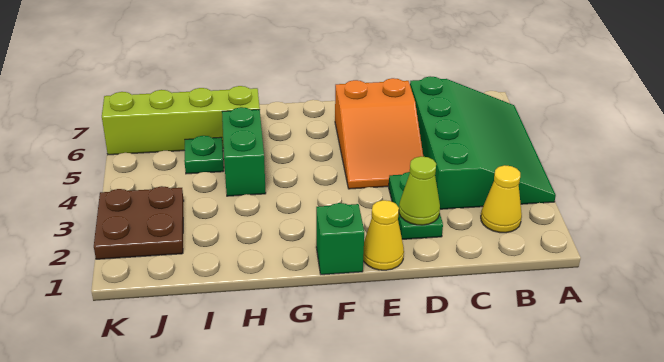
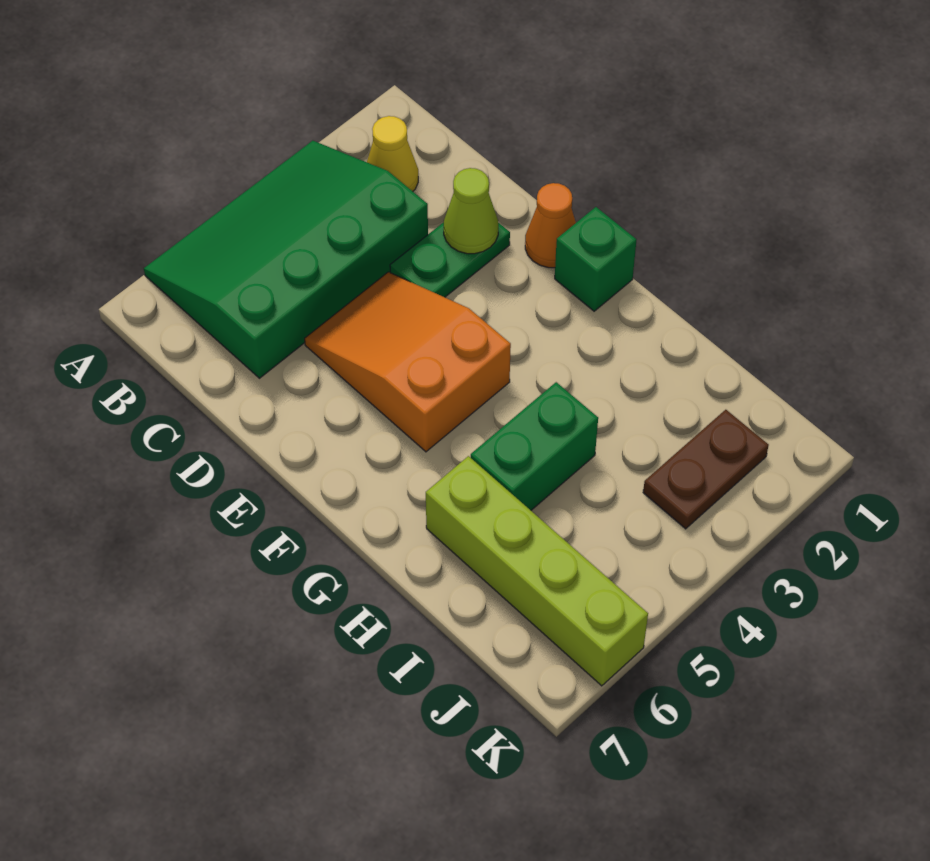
orange 2x3 slope [335,78,423,189] -> orange 2x3 slope turned to [305,272,511,452]
yellow 1x1 cone [363,200,404,270] -> orange 1x1 cone [525,183,576,268]
green 1x1 plate [184,136,224,174] -> none
brown 2x2 plate [94,186,184,259] -> brown 1x2 plate [643,410,769,529]

